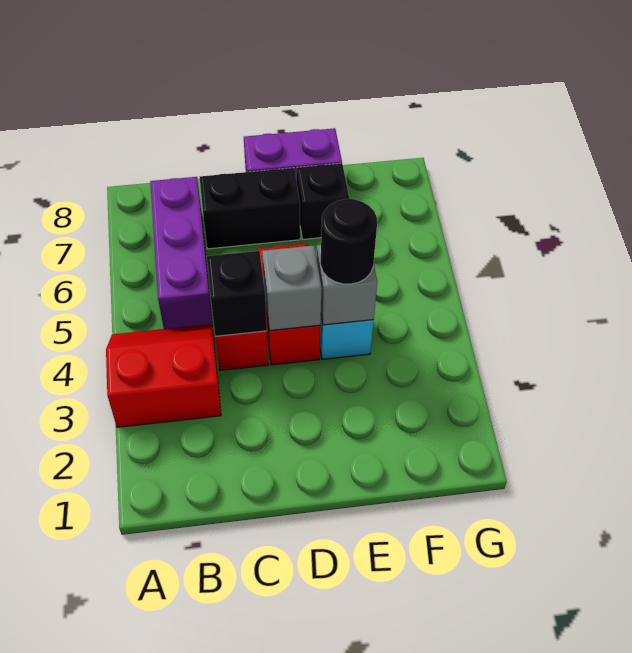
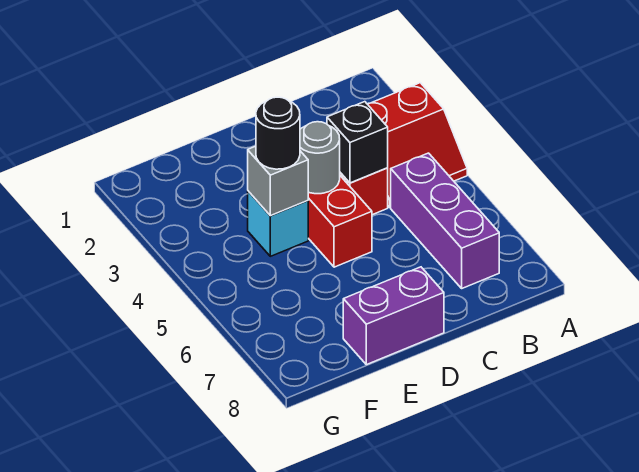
black 1x2 brick [200,168,300,249] -> none
grey 1x1 brick [262,245,322,331] -> grey 1x1 round brick [300,122,340,194]
black 1x1 brick [297,163,349,239] -> none

